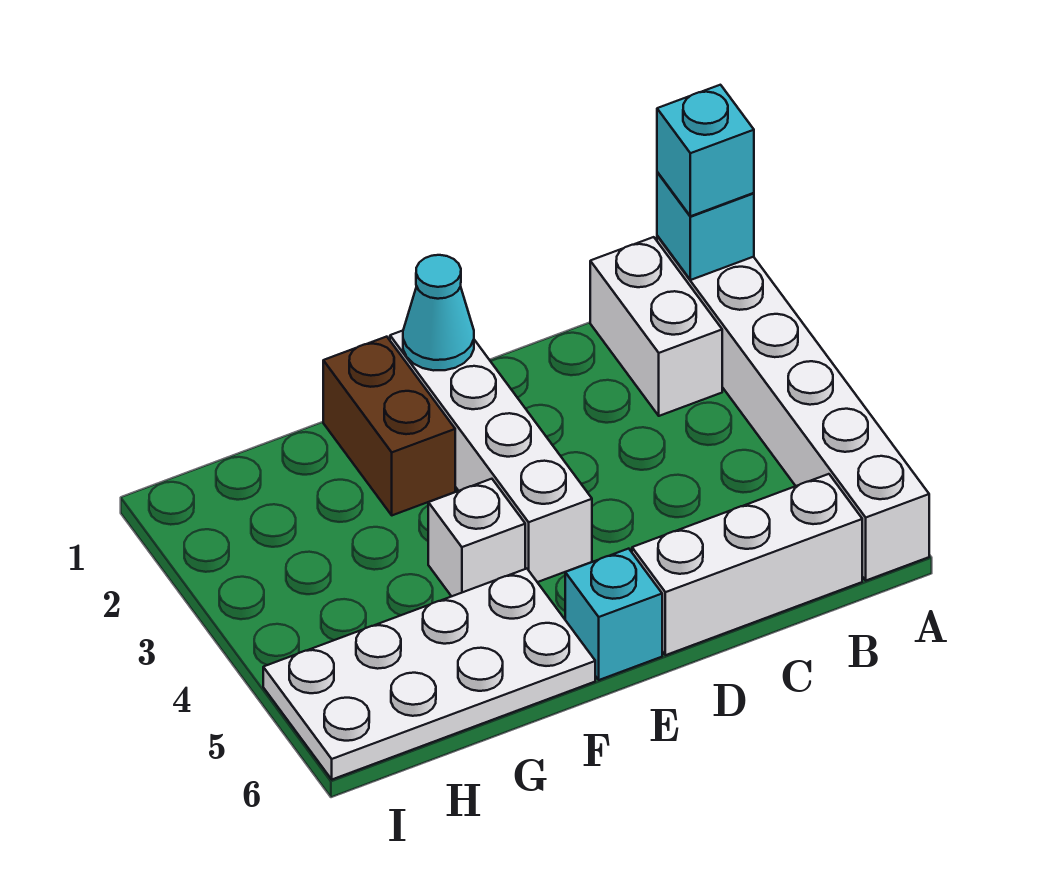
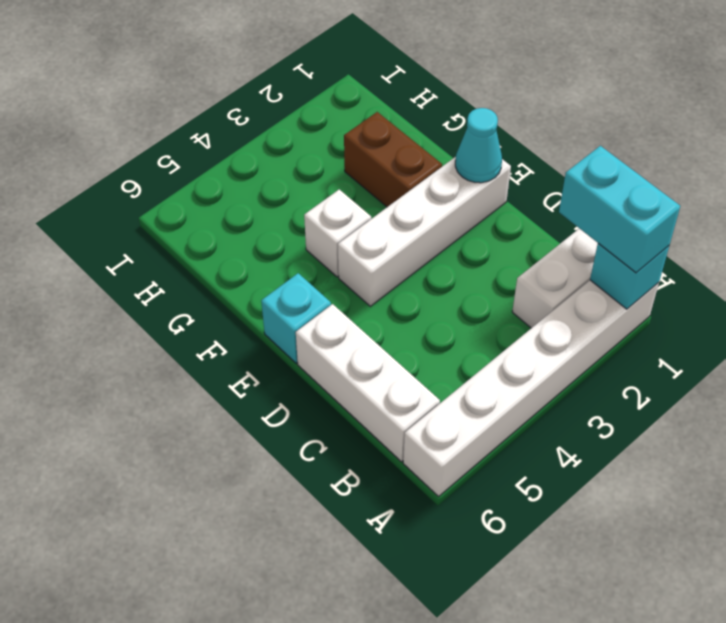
cyan 1x1 brick [657,85,754,216] -> cyan 1x2 brick [559,146,680,273]
brown 1x2 brick [323,337,455,515] -> brown 1x2 brick turned to [344,112,442,207]
white 2x4 plate [263,569,595,779] -> none

